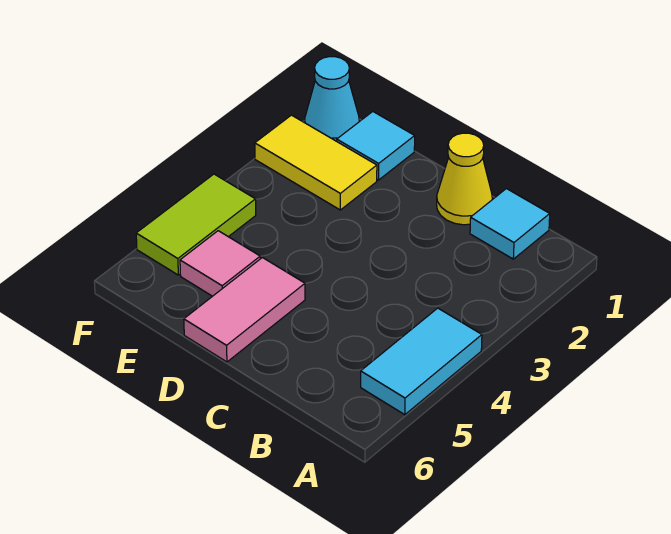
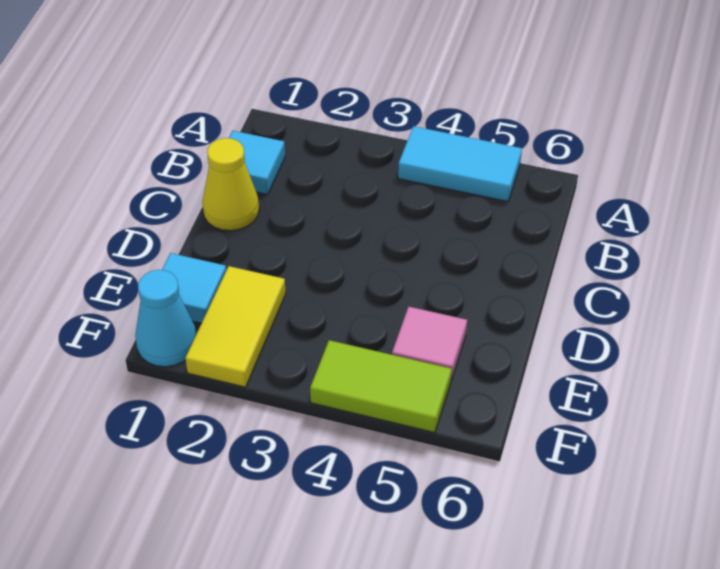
pink 1x2 tile [184,258,305,362] -> none

